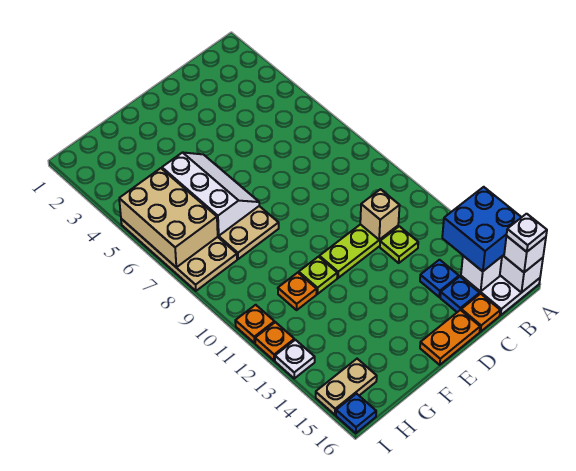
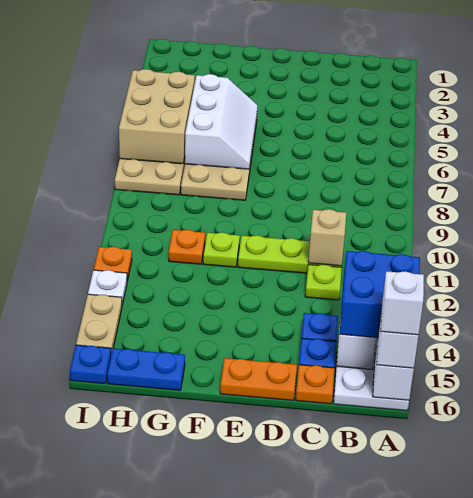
white 1x1 plate [507,214,547,252] -> white 1x1 brick [381,271,424,335]
none -> blue 1x2 plate [107,348,185,390]
tan 1x2 plate [316,359,377,415] -> tan 1x2 plate turned to [76,294,122,354]
orange 1x1 plate [235,305,275,343] -> none

